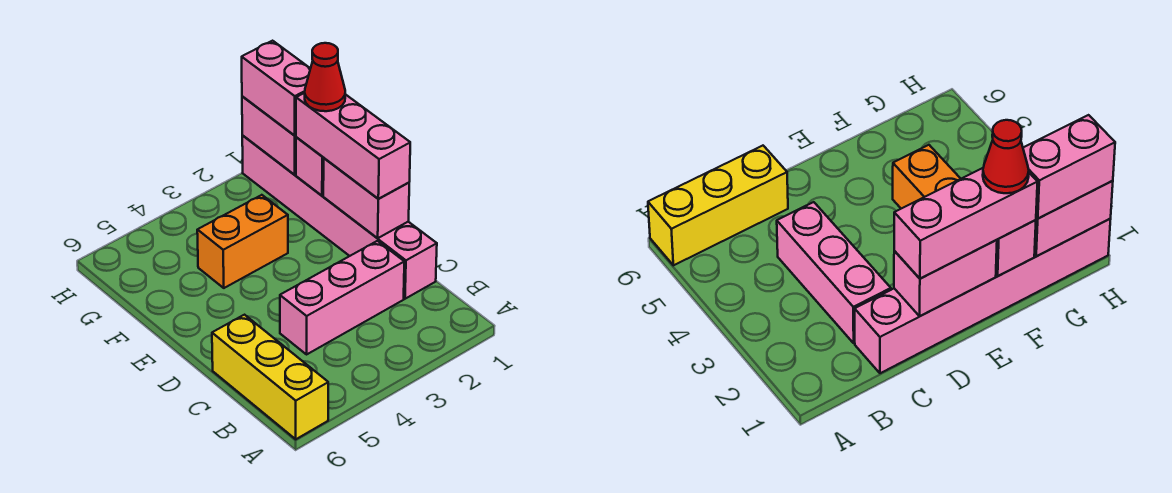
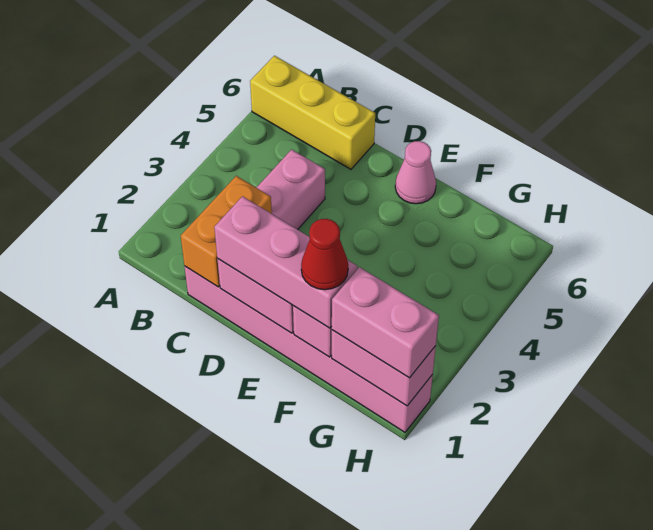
none -> pink 1x1 cone [395,141,436,204]
orange 1x2 brick [197,195,288,288] -> orange 1x2 brick moved to [181,176,272,287]

